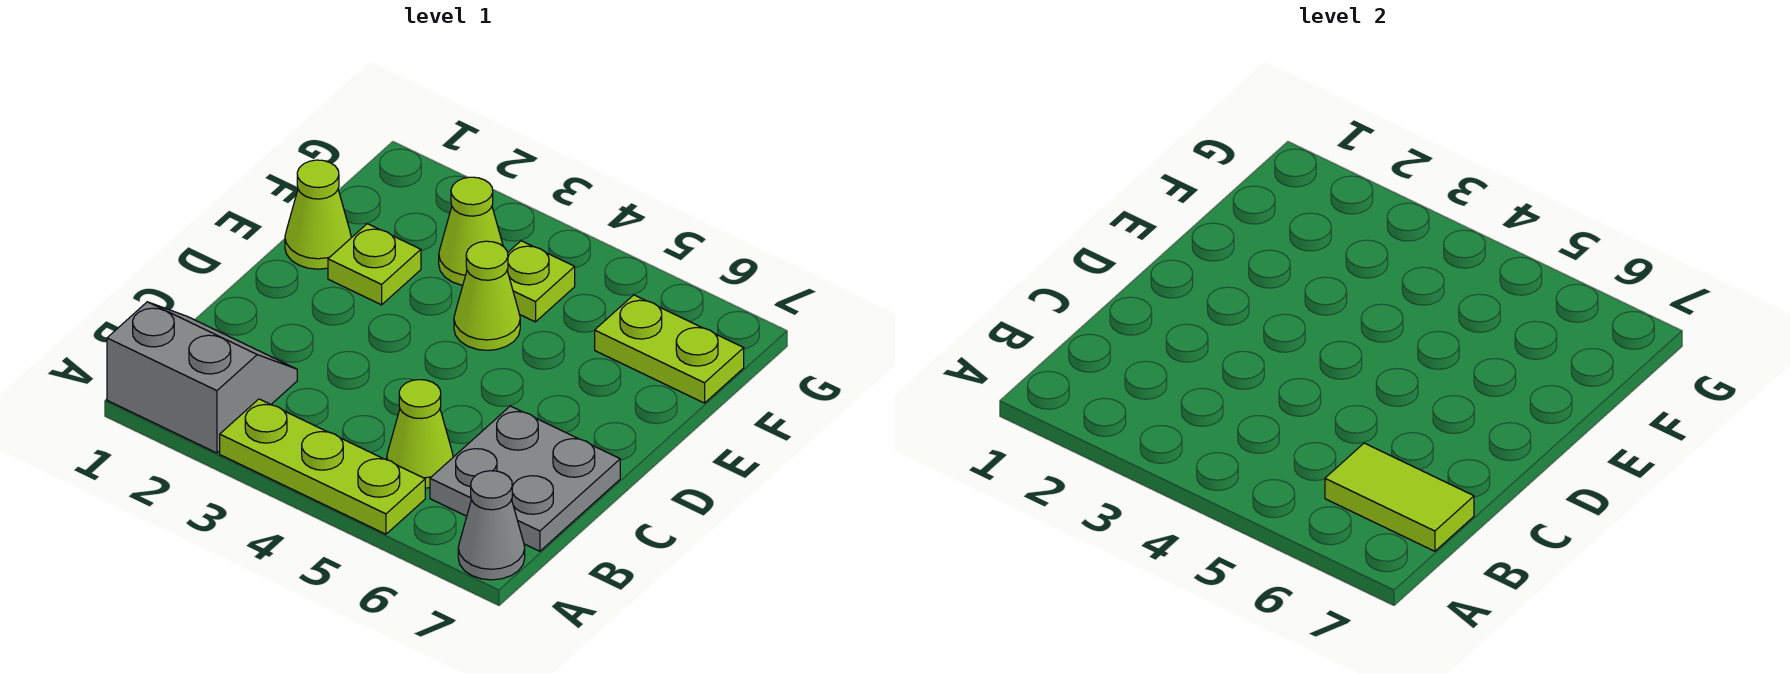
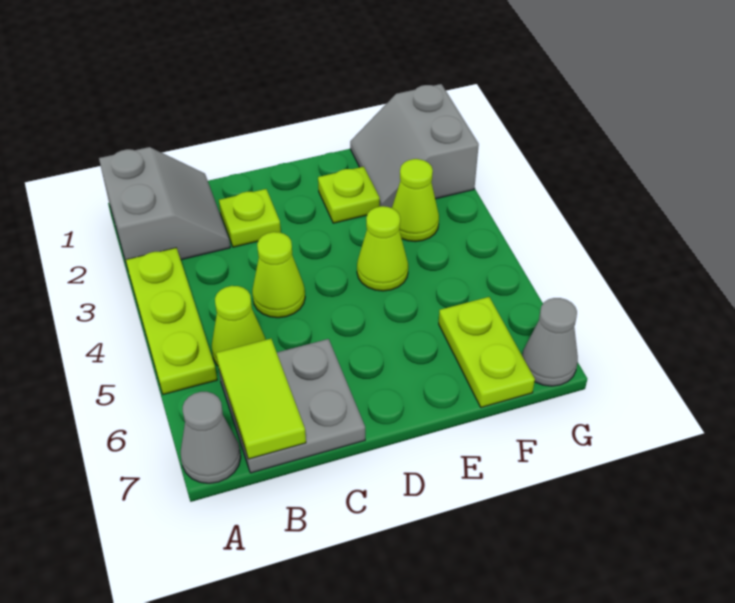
lime 1x1 cone [285,160,351,269] -> lime 1x1 cone moved to [252,232,305,318]
none -> grey 2x2 slope [350,84,479,208]
lime 1x1 plate [507,241,575,322] -> lime 1x1 plate moved to [219,189,281,247]
none -> grey 1x1 cone [522,298,578,386]

